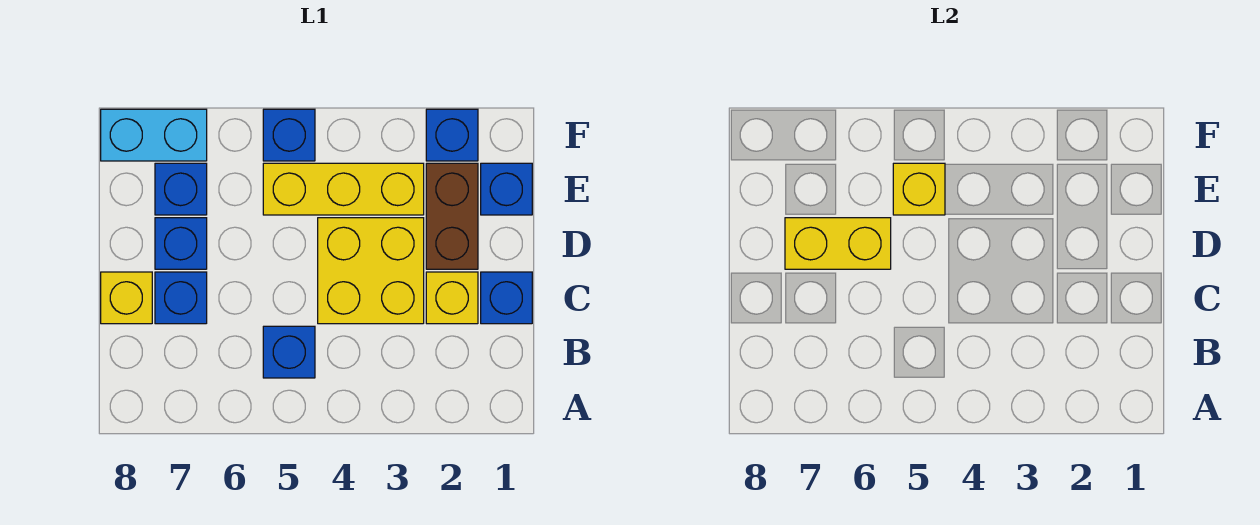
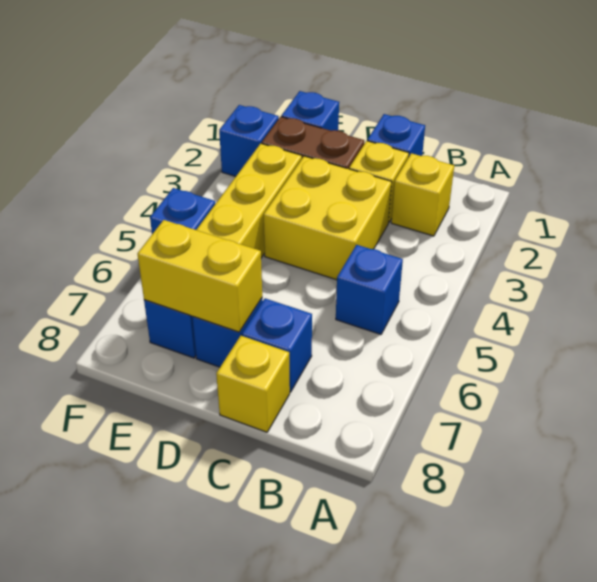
yellow 1x2 brick [785,218,891,269] -> yellow 1x2 brick turned to [138,220,262,332]
yellow 1x1 brick [893,163,945,215] -> yellow 1x1 brick moved to [391,153,454,236]
cyan 1x2 brick [101,109,207,161] -> none

